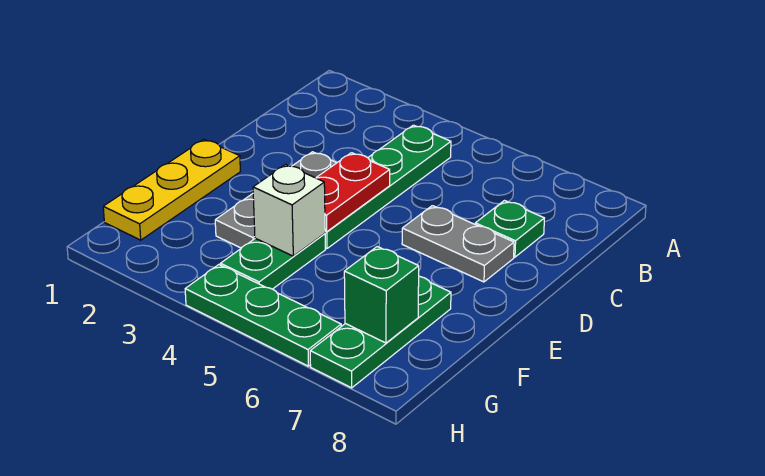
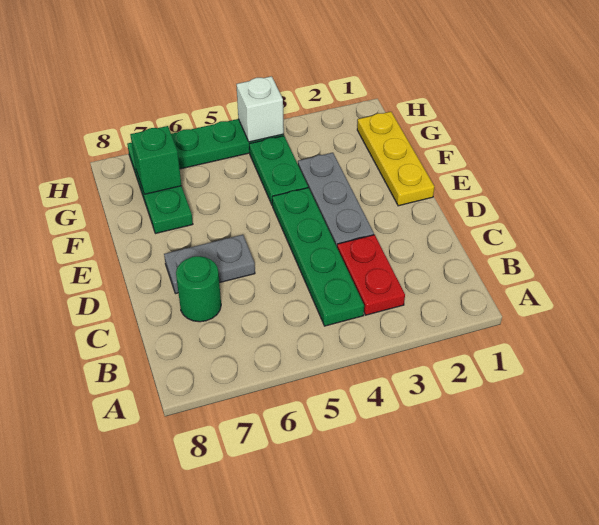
green 1x1 plate [475,201,544,257] -> green 1x1 round brick [176,256,221,322]
red 1x2 plate [316,153,390,232] -> red 1x2 plate moved to [337,235,405,315]
white 1x1 brick [253,164,325,256] -> white 1x1 brick moved to [236,76,284,142]

